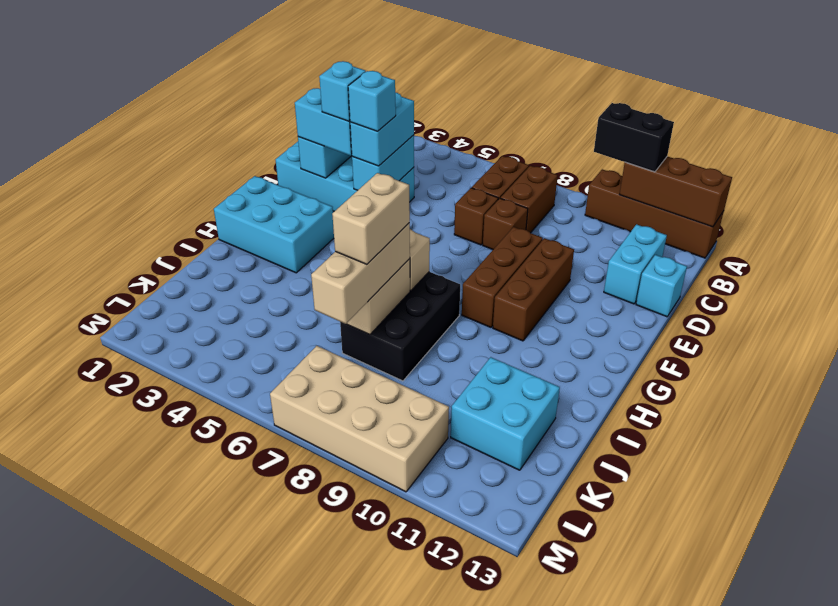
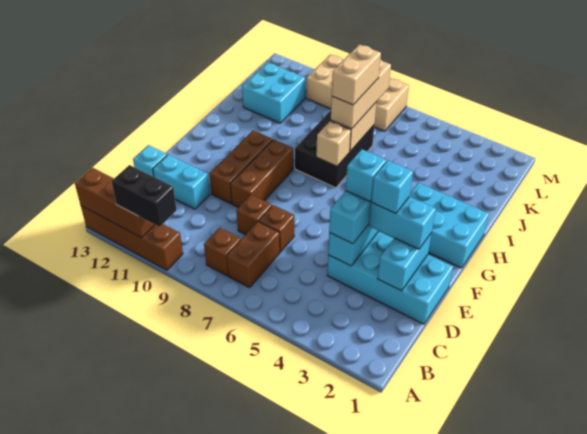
brown 1x2 brick [501,166,558,233] -> brown 1x1 brick [204,228,241,276]
cyan 1x2 brick [604,224,667,304] -> cyan 1x2 brick turned to [153,155,210,209]

